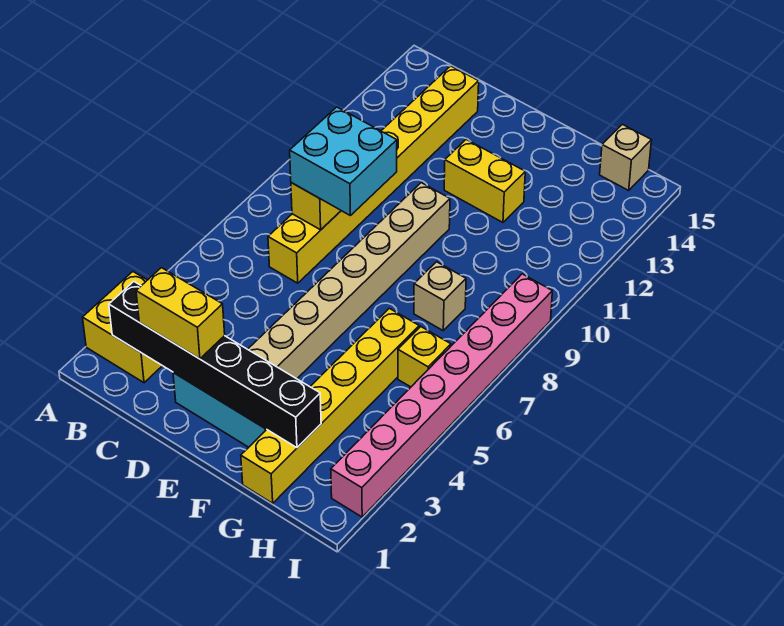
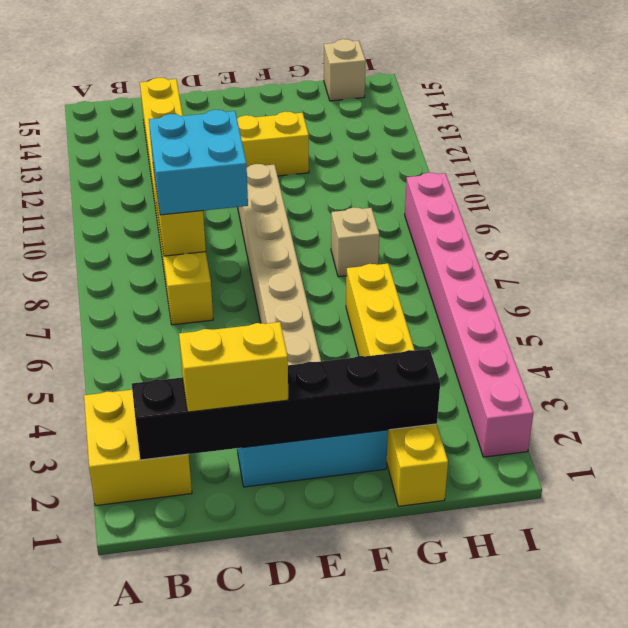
yellow 1x1 brick [398,327,451,387] -> none

